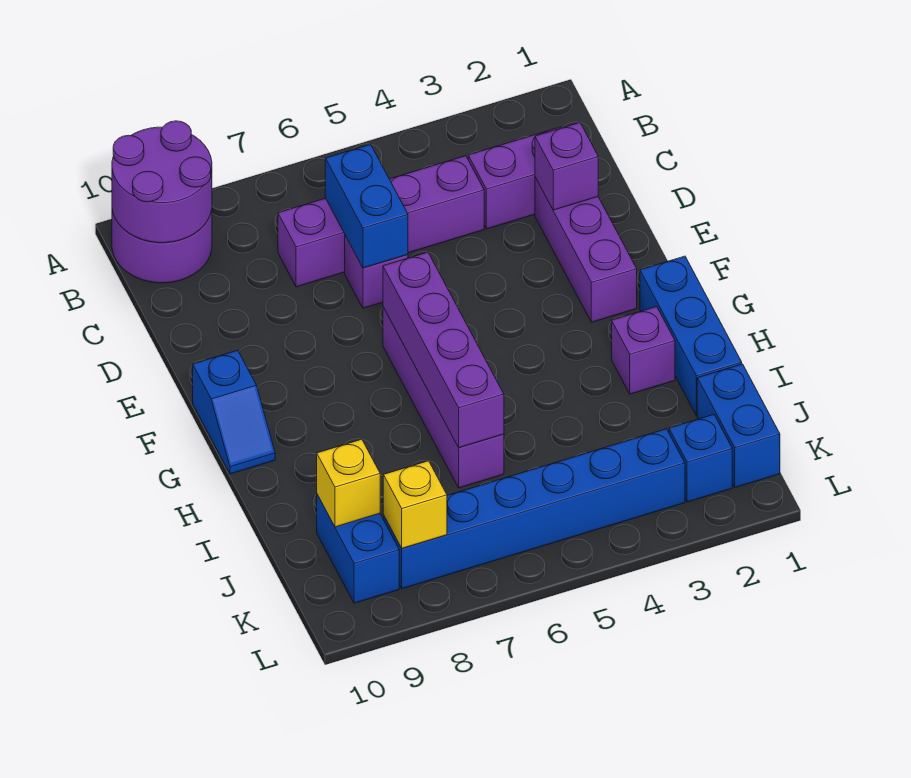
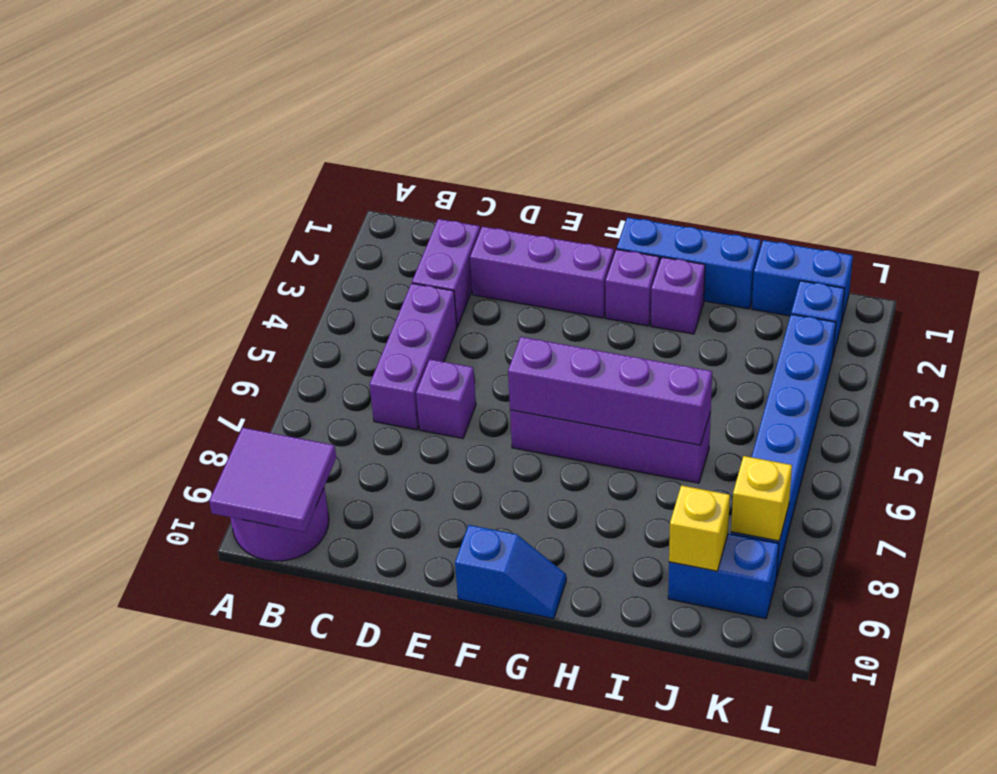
purple 2x2 round brick [112,121,212,243] -> purple 2x2 tile [209,428,336,532]
purple 1x4 brick [278,156,484,287] -> purple 1x3 brick [370,283,457,430]
blue 1x2 brick [325,144,408,268] -> none
purple 1x1 brick [535,122,598,210] -> purple 1x1 brick moved to [605,249,659,326]

